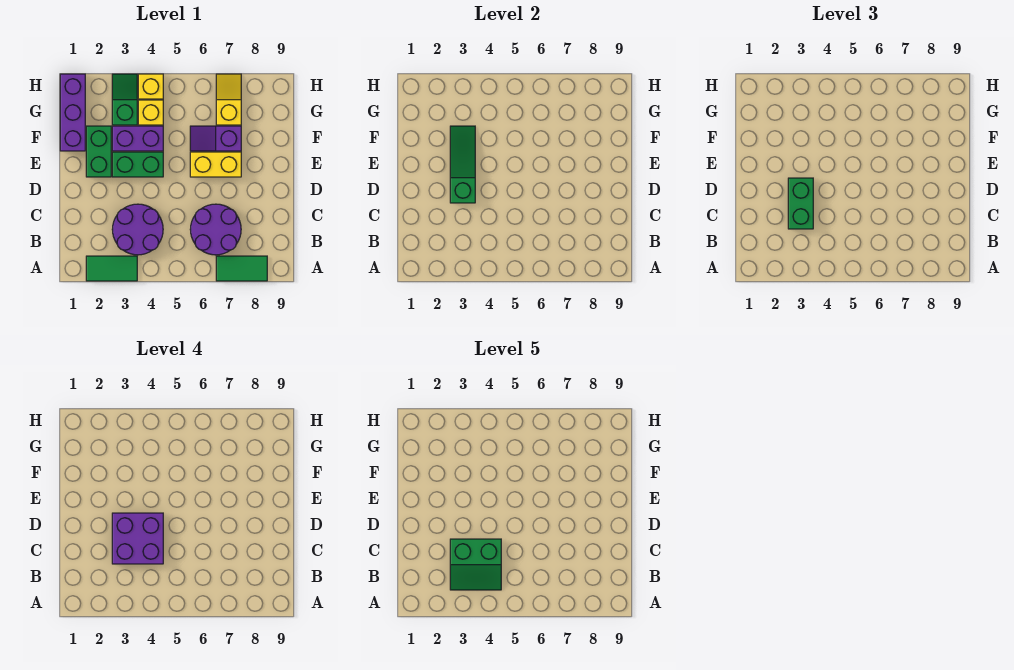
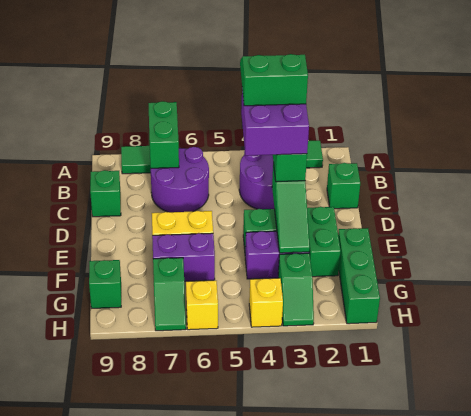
none -> green 1x2 brick [148,101,179,168]
none -> green 1x1 brick [327,163,360,209]
none -> green 1x1 brick [90,170,121,217]
purple 1x3 brick [60,74,85,151] -> green 1x3 brick [338,228,380,324]
purple 1x2 slope [190,126,241,151] -> purple 1x2 brick [152,233,215,281]
yellow 1x1 brick [138,100,163,125] -> yellow 1x1 brick moved to [186,281,218,330]
yellow 1x2 slope [216,74,241,125] -> green 1x2 slope [153,258,186,331]
none -> green 1x1 brick [89,260,121,308]

